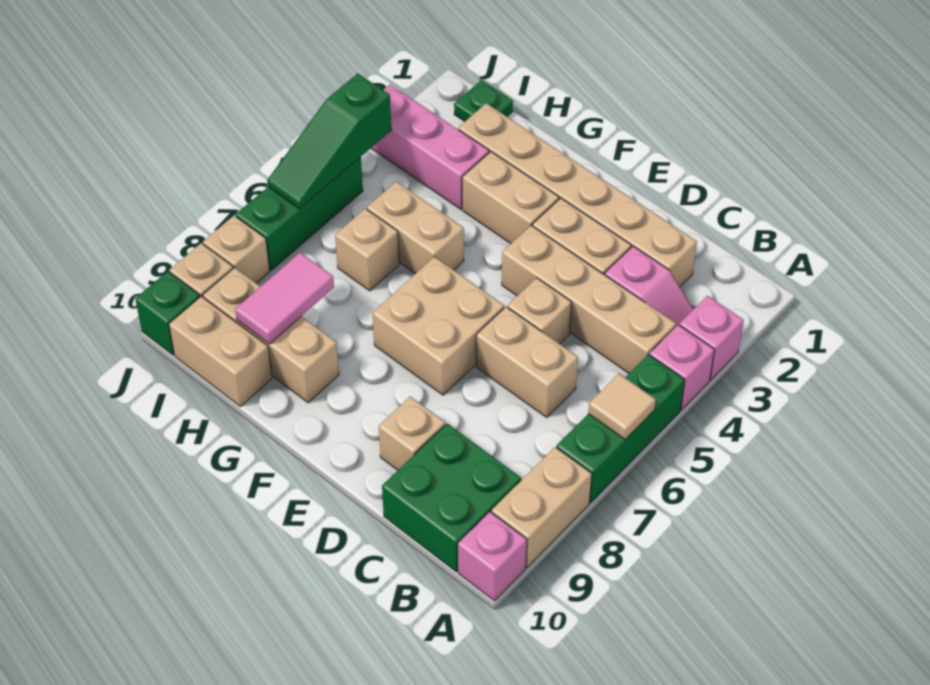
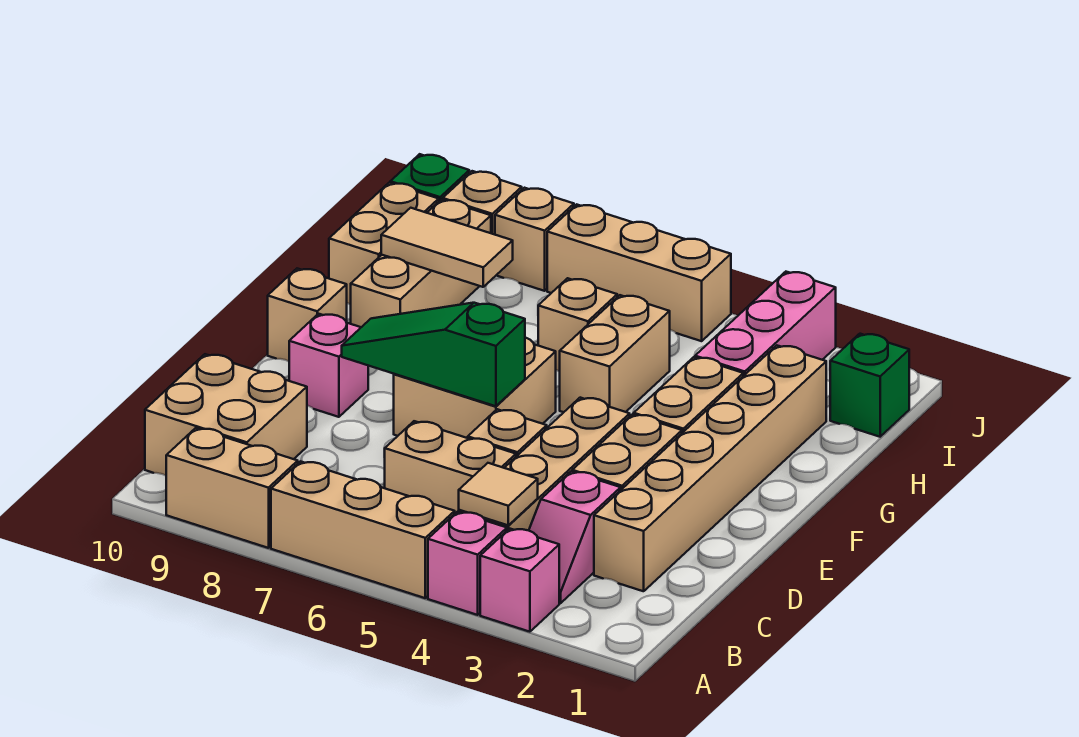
green 1x3 brick [556,354,685,502] -> tan 1x3 brick [271,461,455,598]
tan 1x1 tile [588,374,656,439] -> tan 1x1 tile moved to [459,463,538,525]
pink 1x1 brick [458,512,527,601] -> pink 1x1 brick moved to [289,314,368,417]
green 2x2 brick [382,424,521,572] -> tan 2x2 brick [145,354,307,476]
tan 1x2 brick [476,307,578,417] -> tan 1x2 brick turned to [385,421,516,513]
tan 1x1 brick [379,396,445,470] -> tan 1x1 brick moved to [268,269,347,361]
pink 1x2 tile [235,253,334,344] -> tan 1x2 tile [381,208,513,287]
green 1x1 plate [454,80,513,121] -> green 1x1 brick [830,334,909,437]
green 1x3 slope [267,73,391,209] -> green 1x3 slope moved to [342,303,525,406]
green 1x3 brick [236,157,363,270] -> tan 1x3 brick [547,204,731,341]

